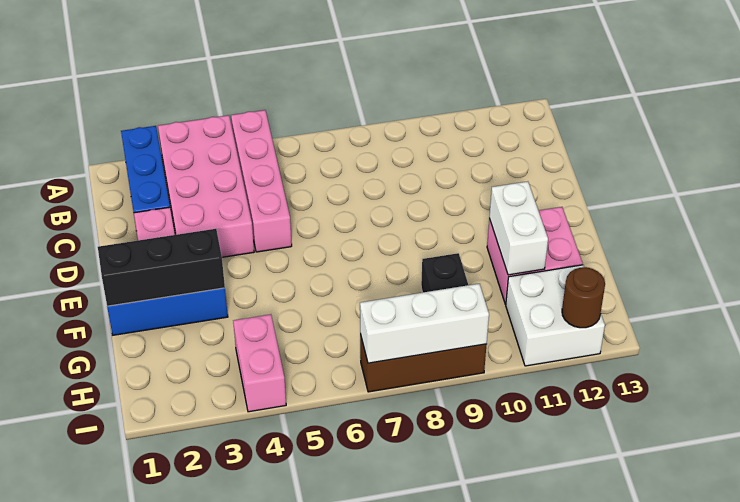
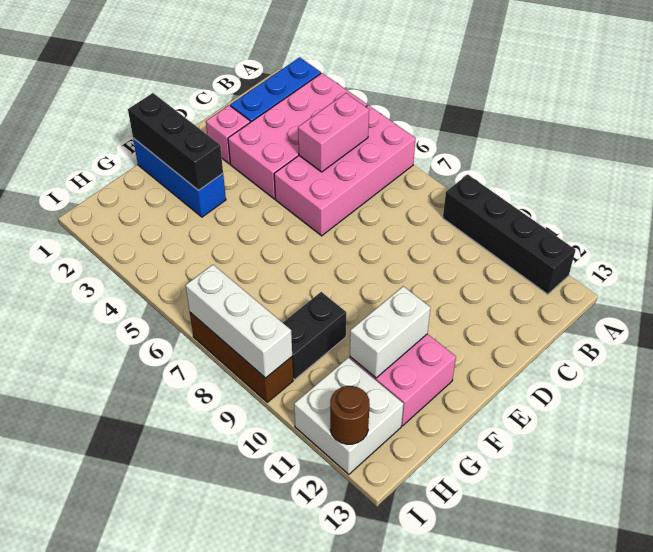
pink 1x4 brick [231,110,292,252] -> pink 2x4 brick [274,105,416,236]
none -> black 1x4 brick [443,174,575,294]
pink 1x2 brick [233,314,286,412] -> pink 1x2 brick moved to [298,93,369,172]

